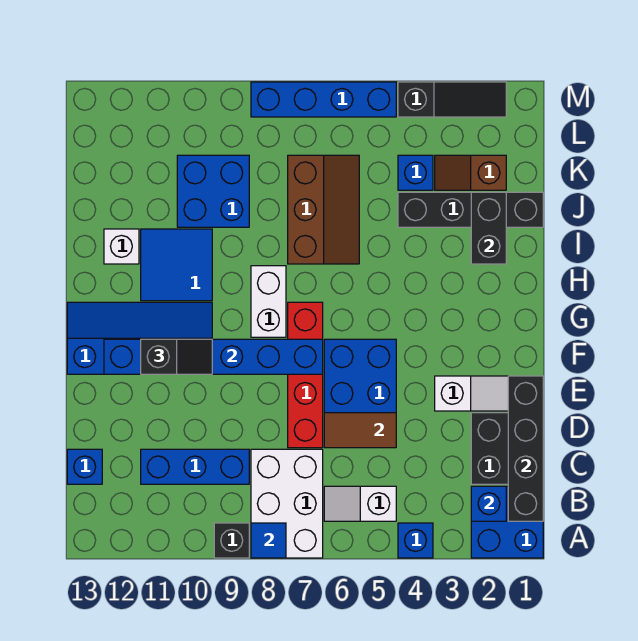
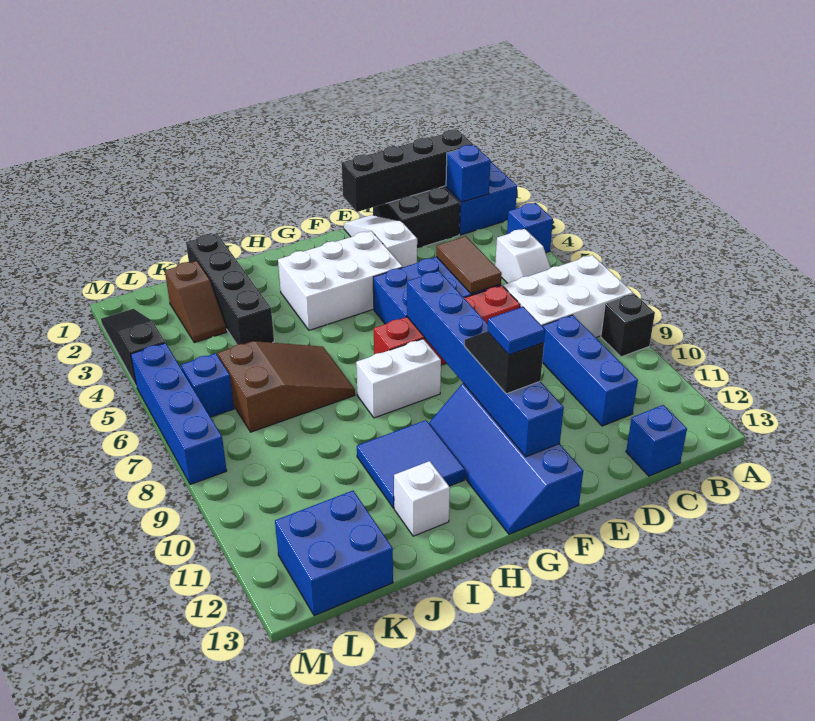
blue 1x1 tile [251,523,286,558] -> blue 1x1 tile moved to [488,307,545,355]
none -> white 2x3 brick [278,231,403,330]
black 1x2 brick [471,192,506,264] -> none
brown 2x3 slope [288,155,359,264] -> brown 2x3 slope turned to [218,341,355,432]
blue 2x2 brick [177,155,249,227] -> blue 2x2 brick moved to [275,491,393,616]
blue 1x1 brick [398,155,433,190] -> blue 1x1 brick moved to [181,353,234,417]

